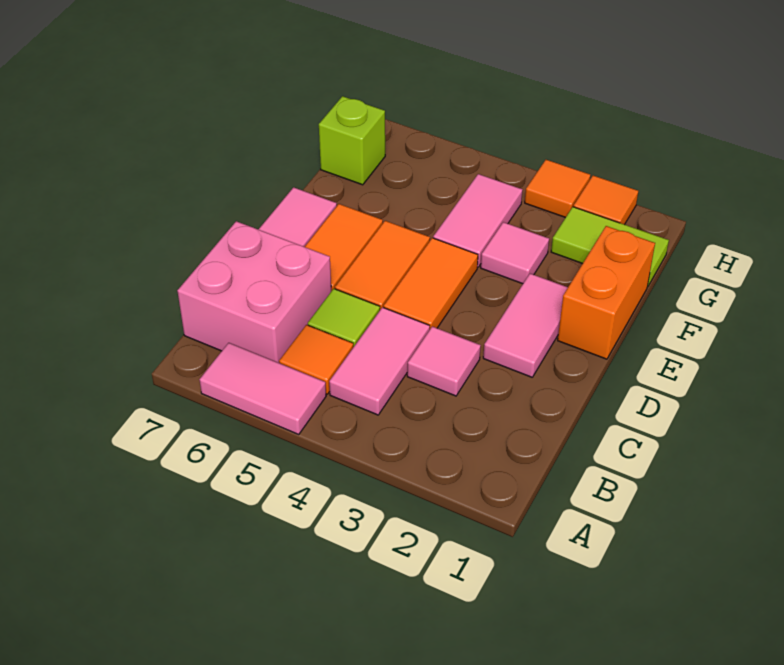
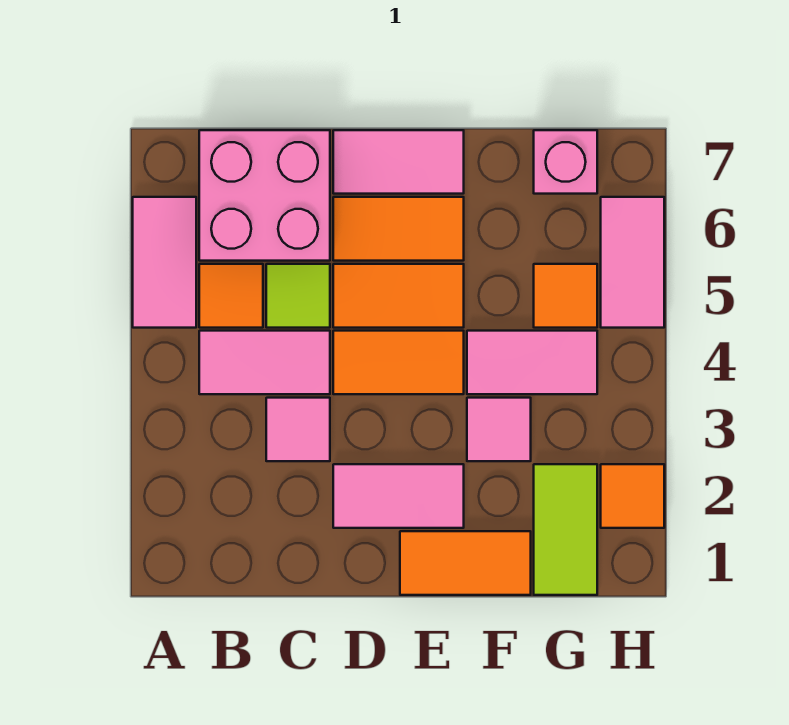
orange 1x2 brick [558,226,655,359] -> orange 1x2 tile [400,531,531,595]
lime 1x1 brick [319,96,385,185] -> pink 1x1 brick [534,130,597,194]
orange 1x1 tile [525,160,590,218] -> orange 1x1 tile moved to [534,264,597,328]
none -> pink 1x2 tile [601,197,664,328]

